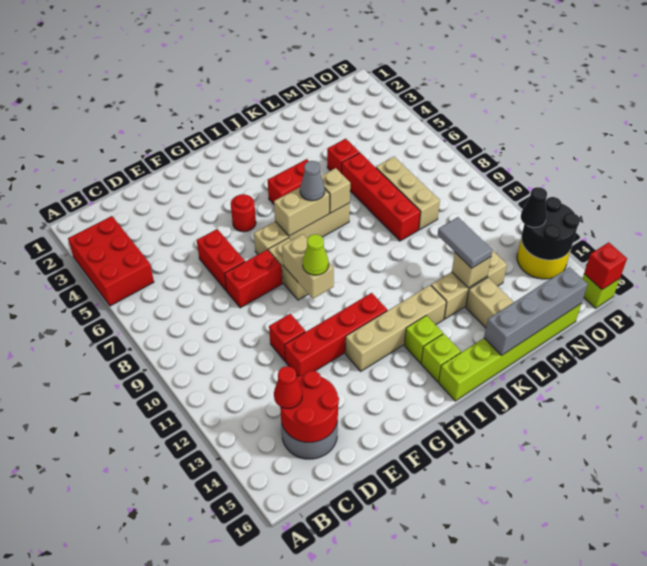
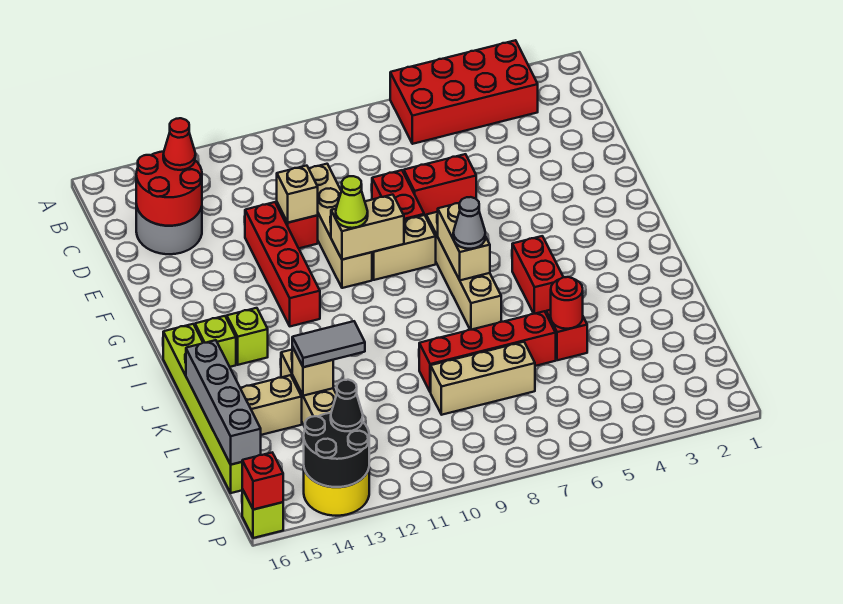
red 2x3 brick [68,216,154,306] -> red 2x4 brick [390,40,538,144]
red 1x1 round brick [231,194,256,232] -> red 1x1 round brick moved to [551,277,583,329]
tan 1x4 brick [345,285,446,371] -> tan 1x4 brick moved to [309,164,372,288]
tan 1x1 brick [321,168,350,213] -> tan 1x1 brick moved to [277,166,318,223]

